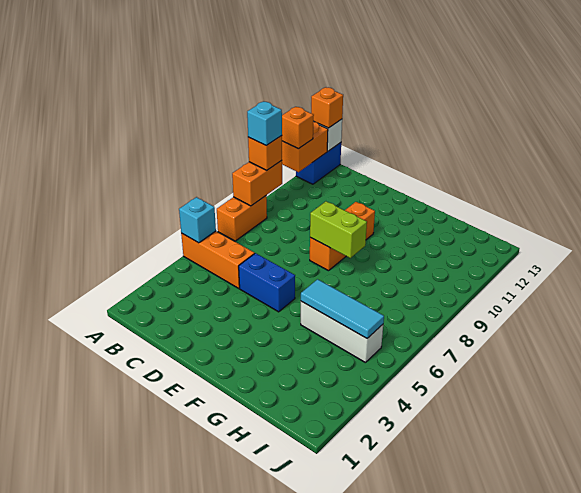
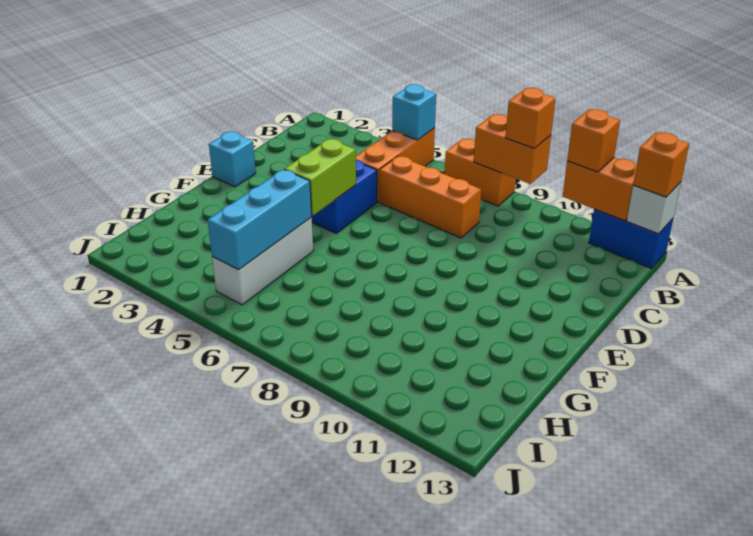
cyan 1x1 brick [247,101,282,145] -> cyan 1x1 brick moved to [209,131,256,187]
orange 1x3 brick [310,202,375,271] -> orange 1x3 brick moved to [379,156,481,238]
lime 1x2 brick [310,201,367,258] -> lime 1x2 brick moved to [284,139,356,216]
cyan 1x3 tile [301,279,384,338] -> cyan 1x3 brick [208,169,312,270]

